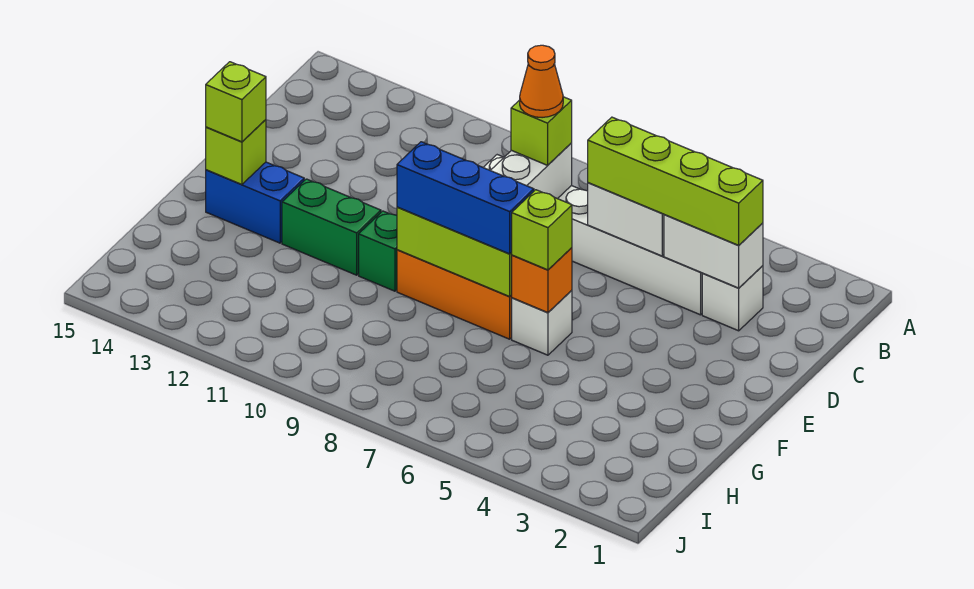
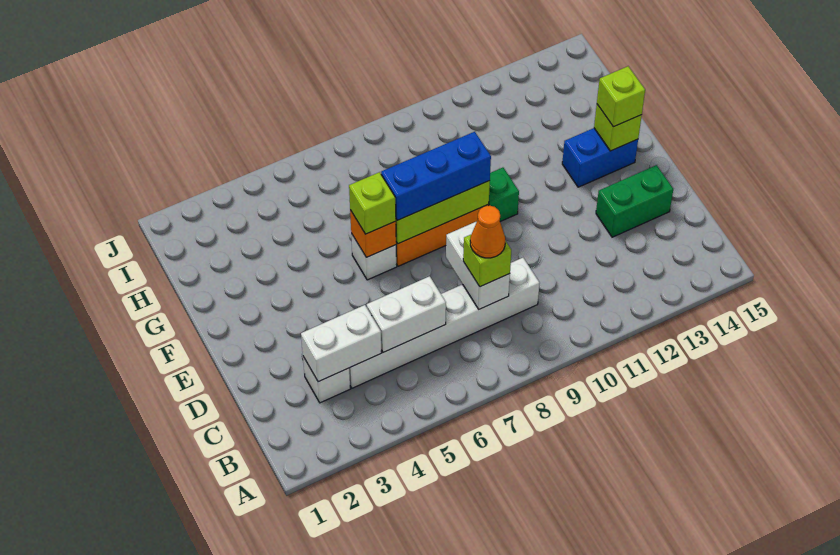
lime 1x4 brick [588,117,763,245] -> none
green 1x2 brick [282,179,381,275] -> green 1x2 brick moved to [596,165,673,237]

